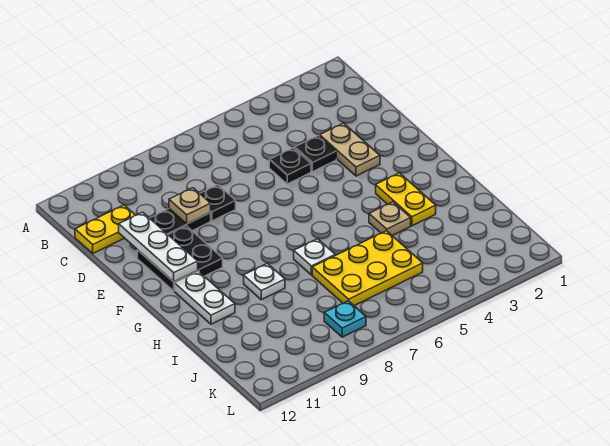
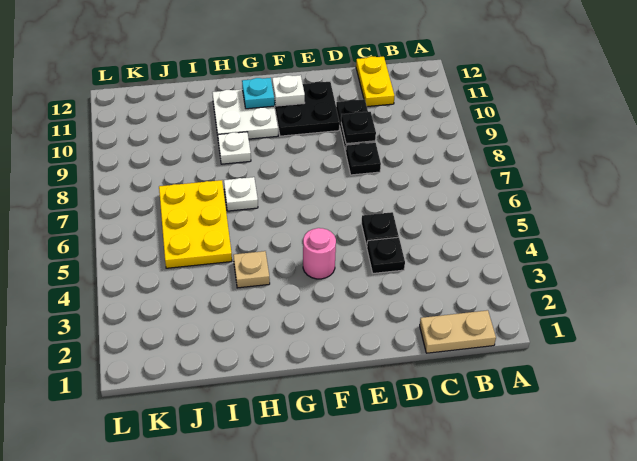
tan 1x2 plate [320,123,380,176] -> tan 1x2 plate moved to [420,310,496,353]
tan 1x1 plate [169,188,211,224] -> black 1x1 plate [341,112,376,144]
white 1x3 plate [119,212,198,282] -> white 1x1 plate [272,75,305,106]
none -> pink 1x1 round brick [303,228,336,279]
yellow 1x2 plate [376,173,436,226] -> none
white 1x2 plate [175,271,235,324] -> white 2x2 plate [212,89,278,139]
cyan 1x1 plate [324,301,366,337] -> cyan 1x1 plate moved to [242,78,274,109]

